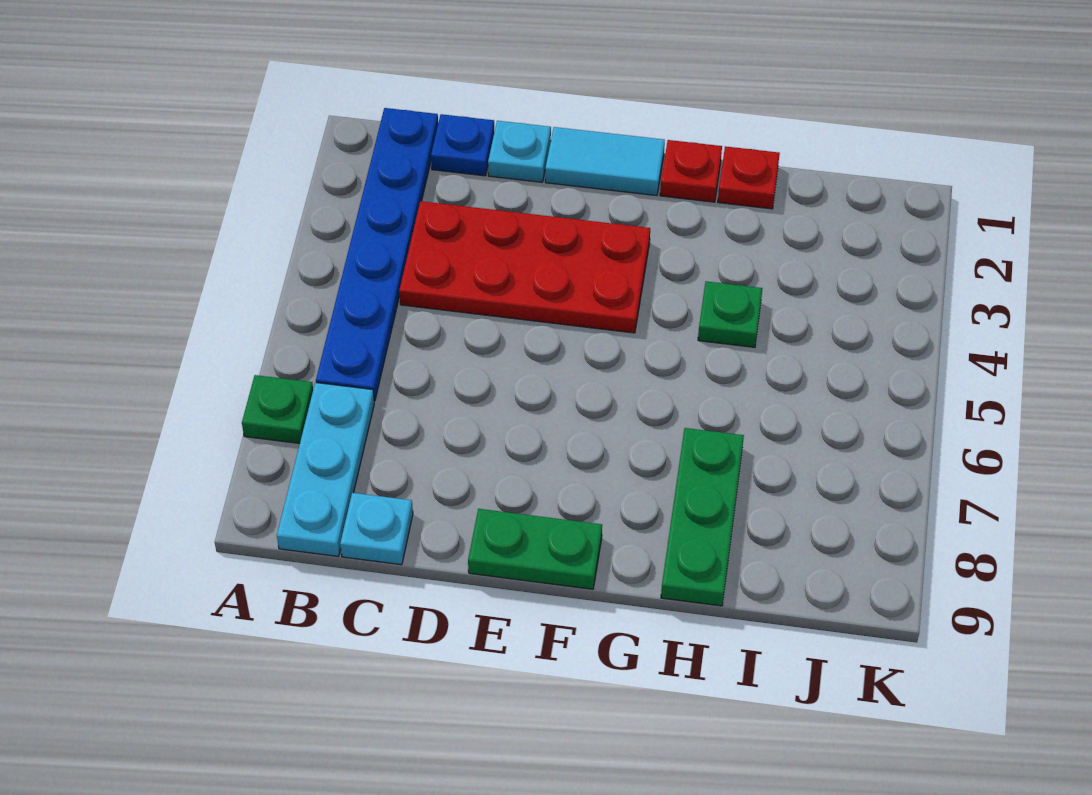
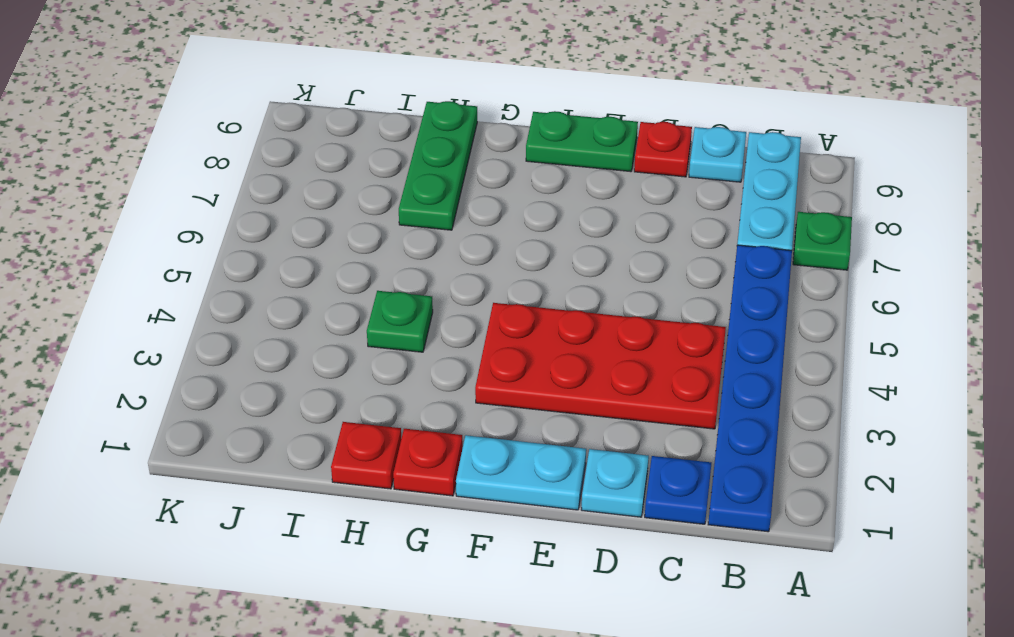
none -> red 1x1 plate [634,122,692,177]
cyan 1x2 tile [545,127,665,196] -> cyan 1x2 plate [456,435,586,510]

